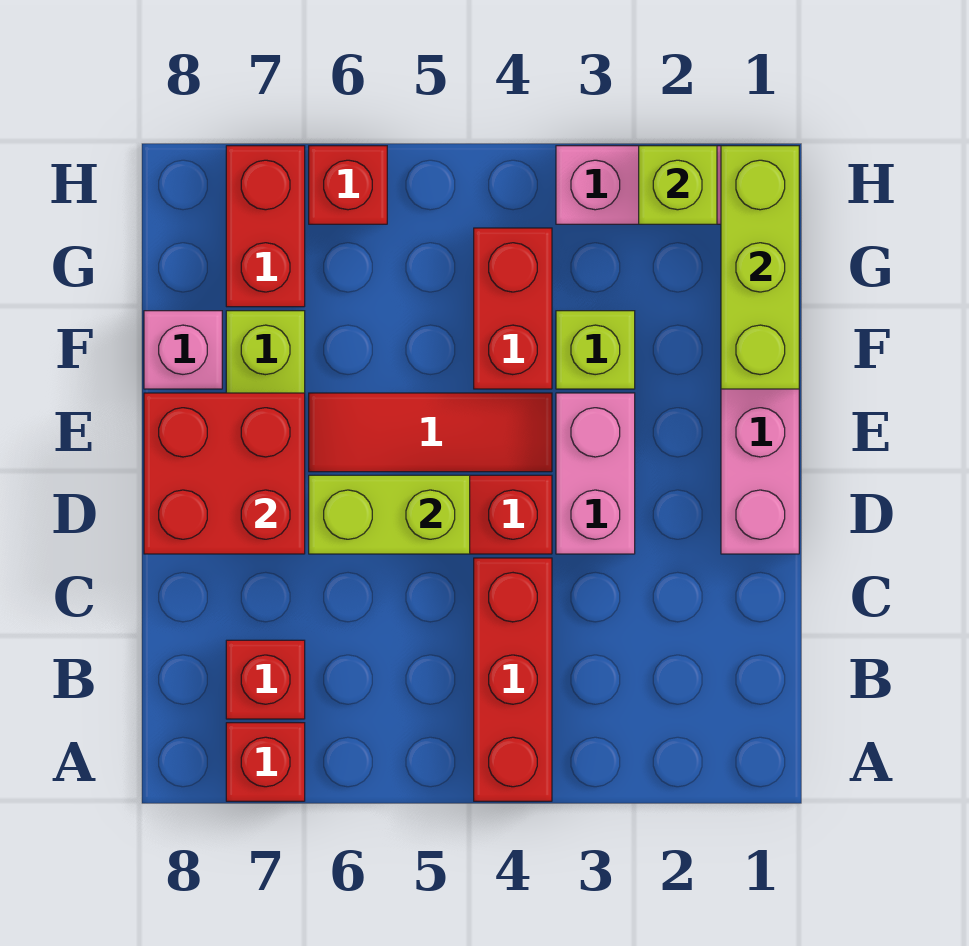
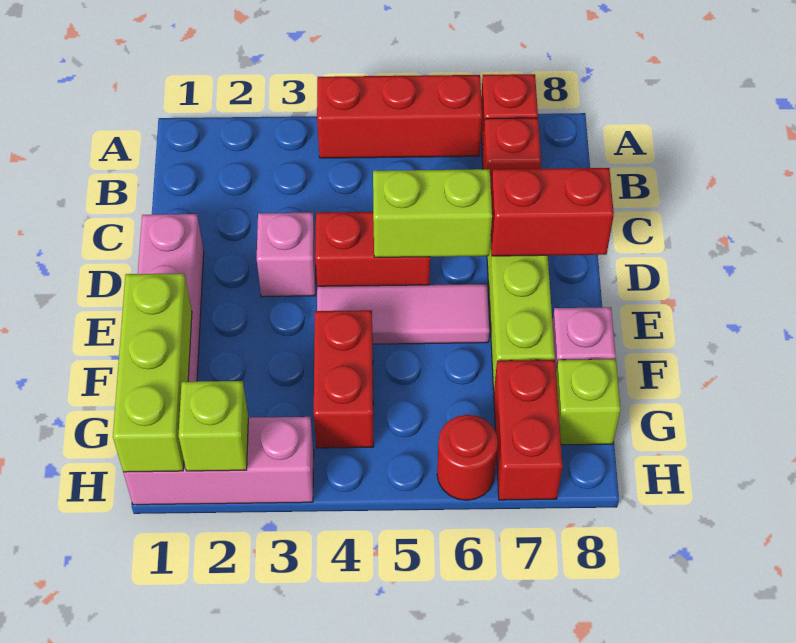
red 1x3 brick [474,558,552,801] -> red 1x3 brick turned to [317,75,482,158]
pink 1x2 brick [556,393,635,554] -> pink 1x1 brick [257,213,316,297]
red 2x2 brick [144,393,305,554] -> red 1x2 brick [491,168,614,256]
red 1x3 tile [309,393,552,472] -> pink 1x3 tile [317,284,489,344]
lime 1x1 brick [556,311,635,389] -> lime 1x1 brick moved to [556,359,620,445]
red 1x1 brick [309,146,387,224] -> red 1x1 round brick [437,415,498,500]

